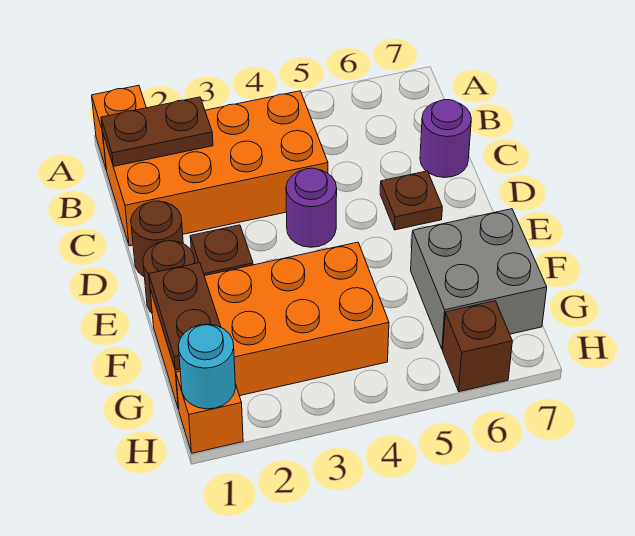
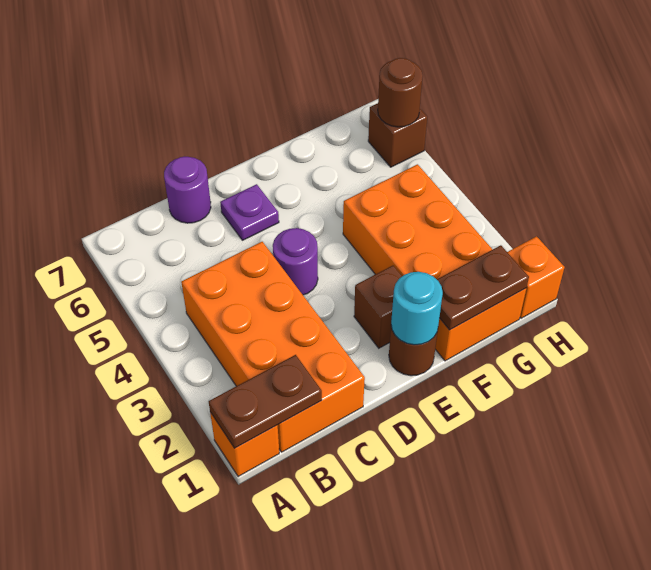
brown 1x2 plate [101,97,213,166] -> brown 1x2 plate turned to [209,355,322,448]
brown 1x1 round brick [131,201,183,277] -> brown 1x1 round brick moved to [378,58,423,127]
brown 1x1 plate [380,171,442,230] -> purple 1x1 plate [220,184,279,240]
grey 2x2 brick [411,209,547,350] -> none
cyan 1x1 round brick [178,324,236,409] -> cyan 1x1 round brick moved to [391,272,443,345]

